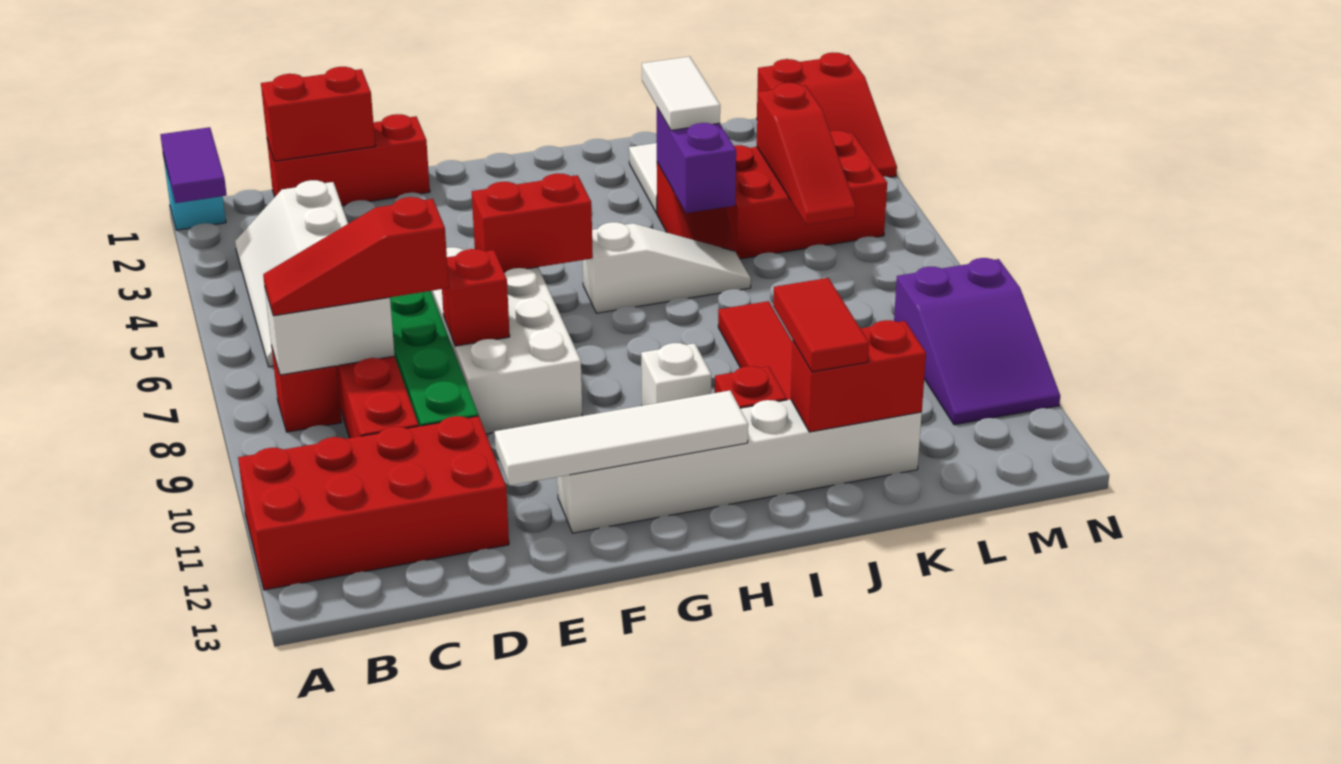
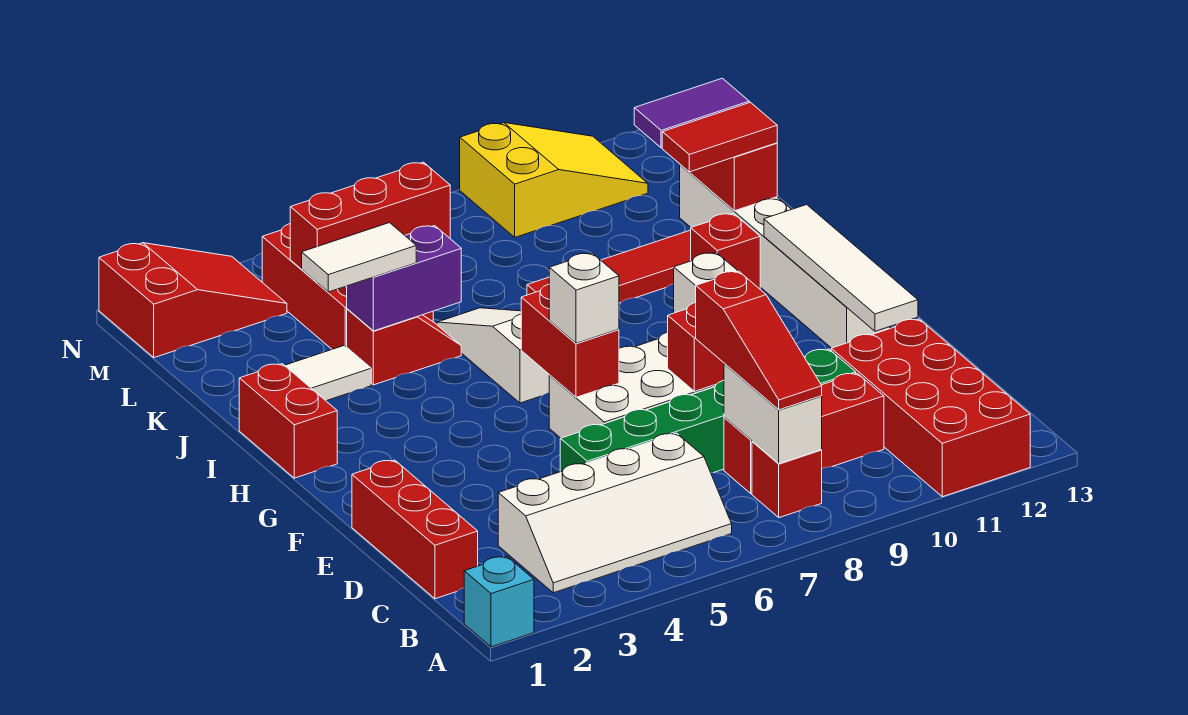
purple 1x2 tile [160,127,227,203] -> purple 1x2 tile moved to [634,78,749,148]
red 1x2 brick [261,67,375,161] -> red 1x2 brick moved to [239,364,337,478]
none -> white 1x1 brick [549,253,619,343]
red 1x3 slope [757,83,856,225] -> red 1x3 brick [290,162,450,281]
purple 2x3 slope [894,258,1060,425] -> yellow 2x3 slope [460,123,648,237]

